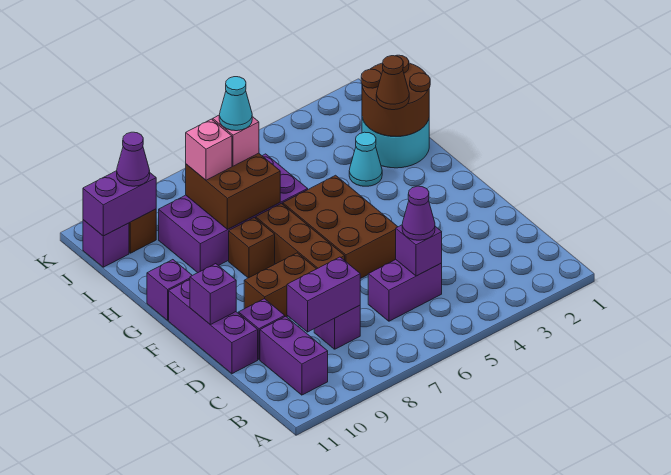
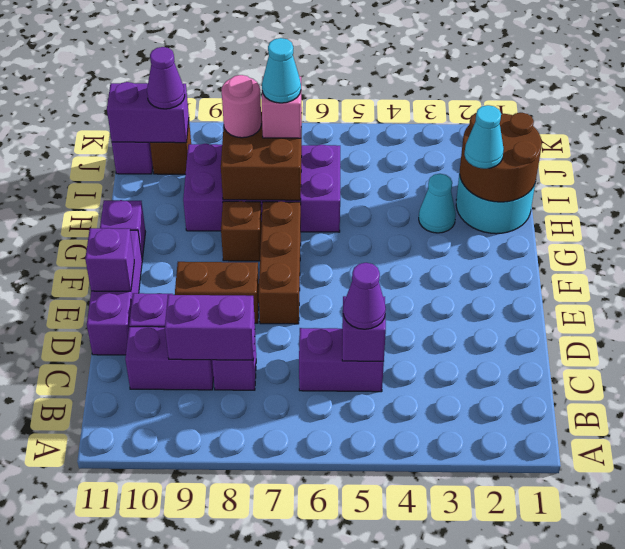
purple 1x2 brick [260,316,328,395] -> purple 1x2 brick turned to [125,327,214,390]
brown 2x3 brick [283,175,398,279] -> none
brown 1x1 cone [376,56,409,110] -> cyan 1x1 cone [464,105,504,169]
pink 1x1 brick [186,119,232,180] -> pink 1x1 round brick [221,75,261,138]

